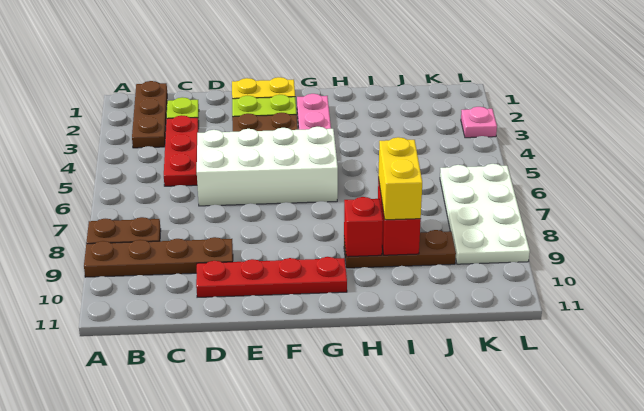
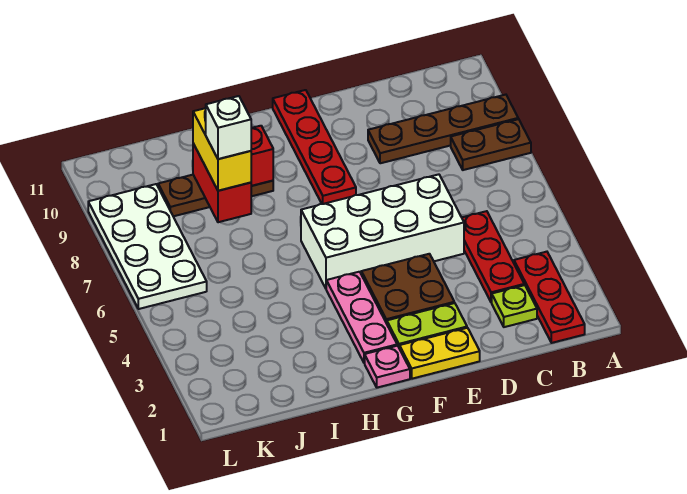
brown 1x3 plate [132,81,167,148] -> red 1x3 plate [514,252,585,343]
red 1x4 plate [196,257,347,297] -> red 1x4 plate turned to [273,90,356,204]
none -> white 1x1 brick [206,96,251,159]
pink 1x1 plate [461,107,497,138] -> pink 1x1 plate moved to [365,346,410,388]

